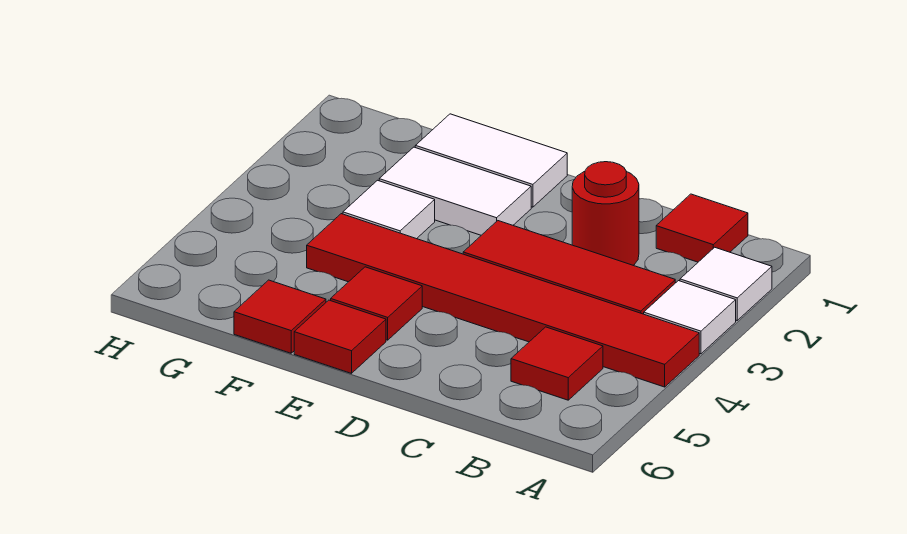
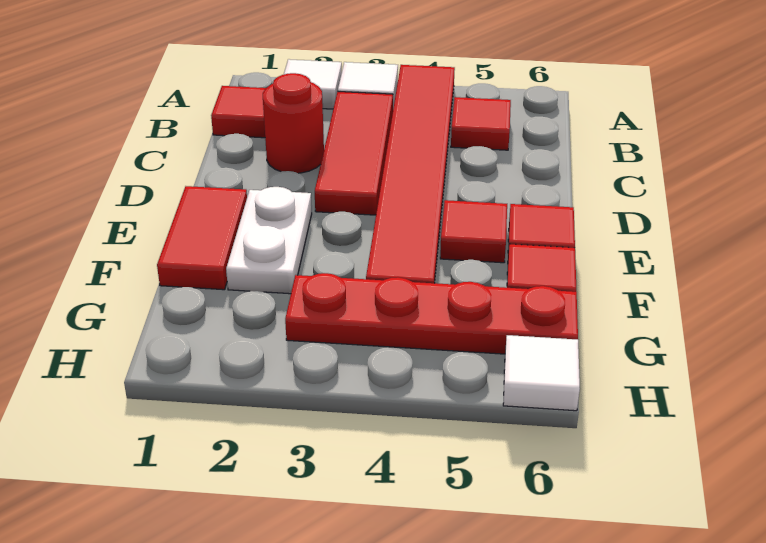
white 1x2 tile [415,114,567,207] -> red 1x2 tile [157,186,247,290]
white 1x2 tile [379,147,531,235] -> white 1x2 plate [226,187,312,294]
white 1x1 tile [343,180,435,239] -> white 1x1 tile moved to [503,335,580,411]
none -> red 1x4 plate [285,273,578,354]

